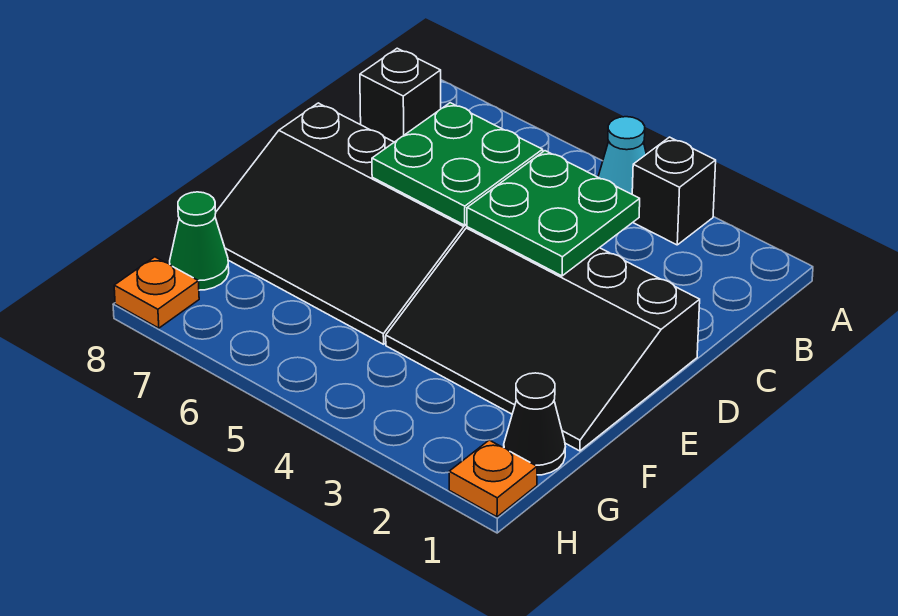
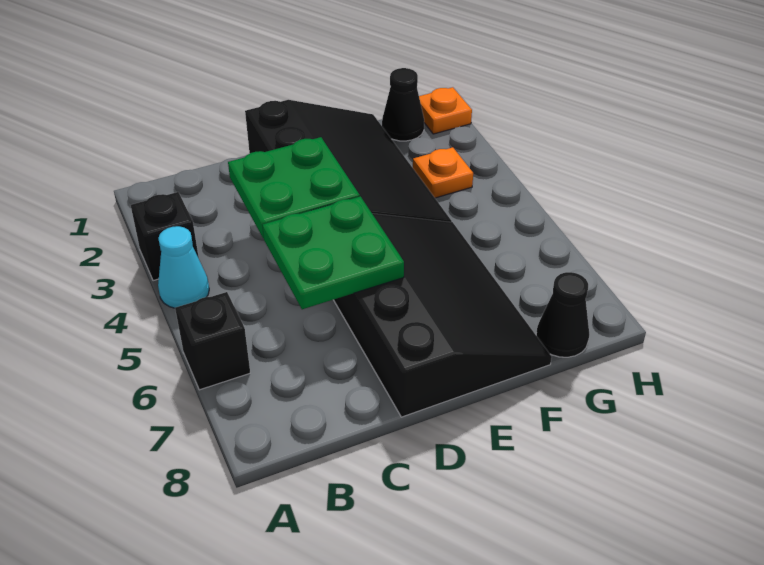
black 1x1 brick [360,48,441,142] -> black 1x1 brick moved to [175,292,250,390]
green 1x1 cone [170,192,229,290] -> black 1x1 cone [536,272,589,357]
orange 1x1 plate [114,257,199,328] -> orange 1x1 plate moved to [413,147,473,198]

